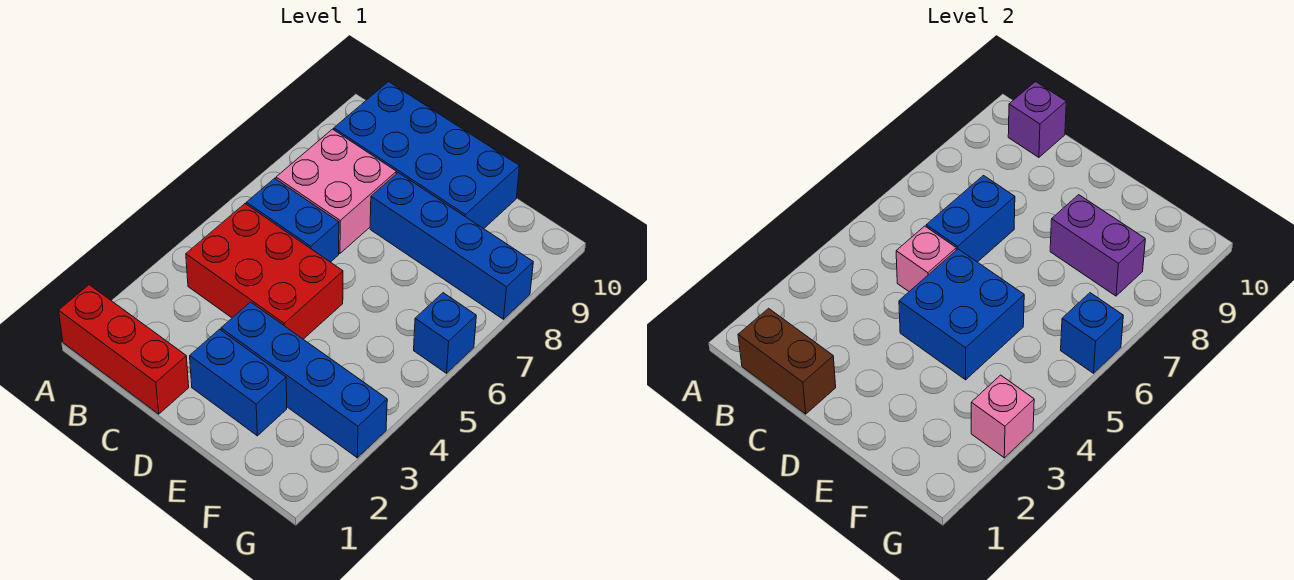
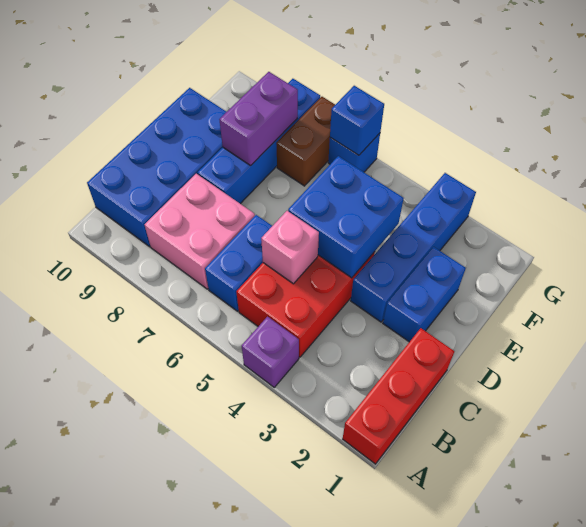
brown 1x2 brick [738,308,836,414] -> brown 1x2 brick moved to [276,97,335,186]
purple 1x1 brick [1008,82,1066,157] -> purple 1x1 brick moved to [242,317,299,387]
blue 1x2 brick [926,176,1015,262] -> none
pink 1x1 brick [971,375,1034,458] -> none

